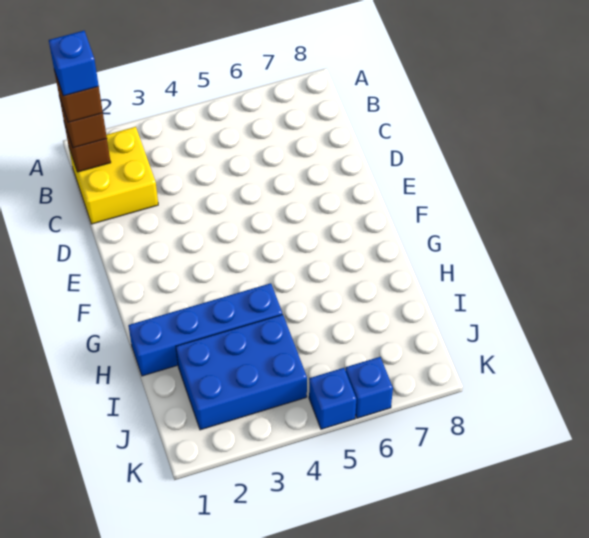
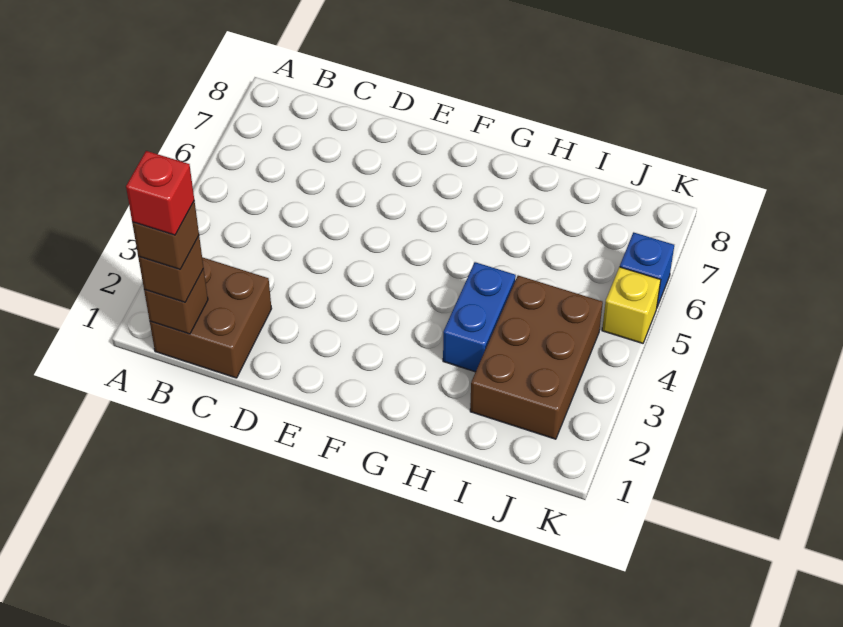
yellow 2x2 brick [69,127,158,224] -> brown 2x2 brick [150,257,272,378]
blue 1x1 brick [49,31,99,96] -> red 1x1 brick [126,151,194,235]
blue 1x4 brick [128,283,282,376] -> blue 1x2 brick [443,262,516,372]
blue 2x3 brick [176,314,307,430] -> brown 2x3 brick [470,276,603,439]
blue 1x1 brick [309,368,356,429] -> yellow 1x1 brick [602,267,661,343]

